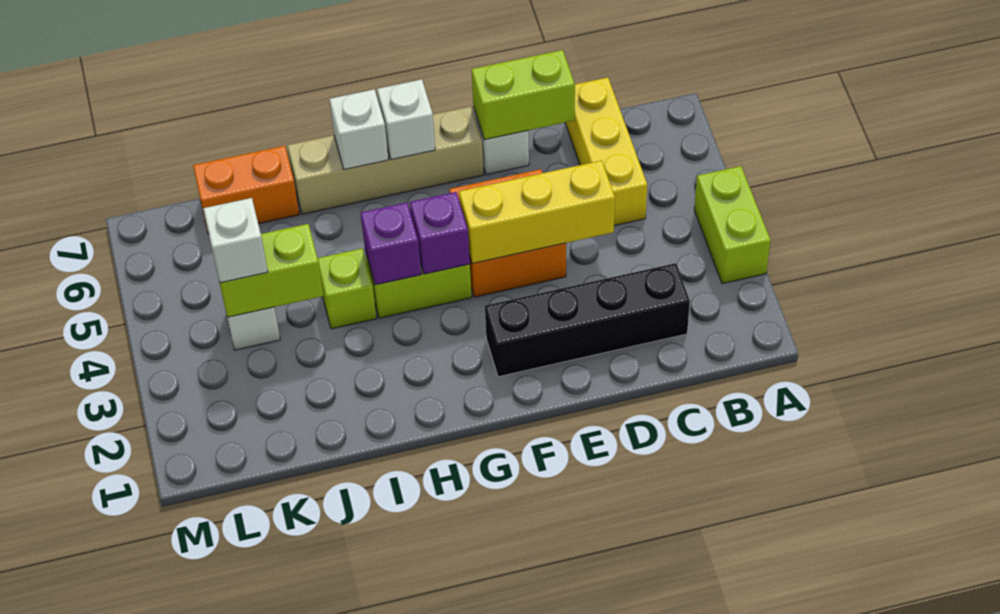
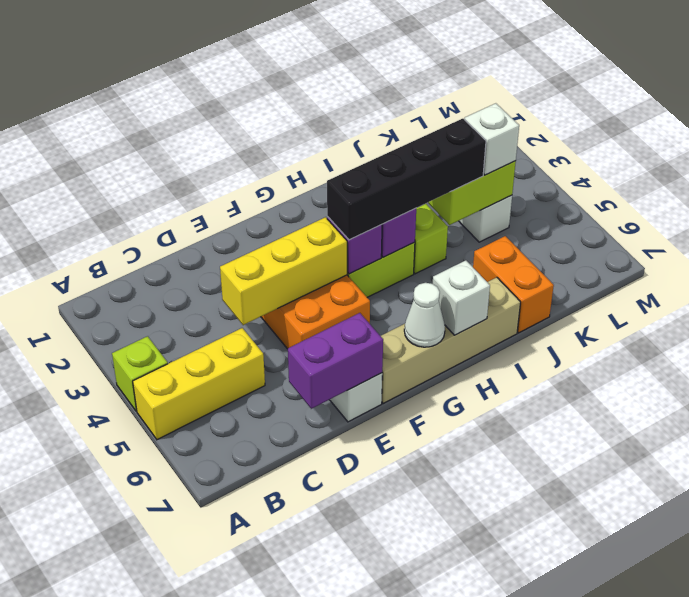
lime 1x2 brick [694,166,771,284] -> lime 1x1 brick [112,336,168,411]
black 1x4 brick [485,263,690,377] -> black 1x4 brick moved to [327,119,486,240]
yellow 1x3 brick [565,77,647,226] -> yellow 1x3 brick turned to [133,328,265,440]
lime 1x2 brick [472,50,575,140] -> purple 1x2 brick [288,313,383,409]
white 1x1 brick [377,79,435,160] -> white 1x1 cone [404,283,445,347]
orange 1x2 brick [193,146,299,234] -> orange 1x2 brick turned to [473,236,554,333]

